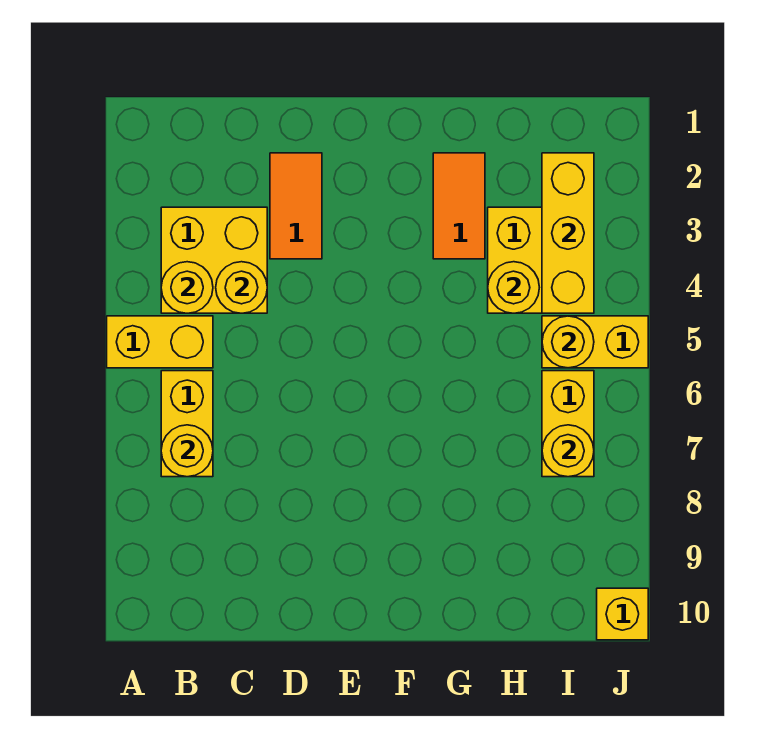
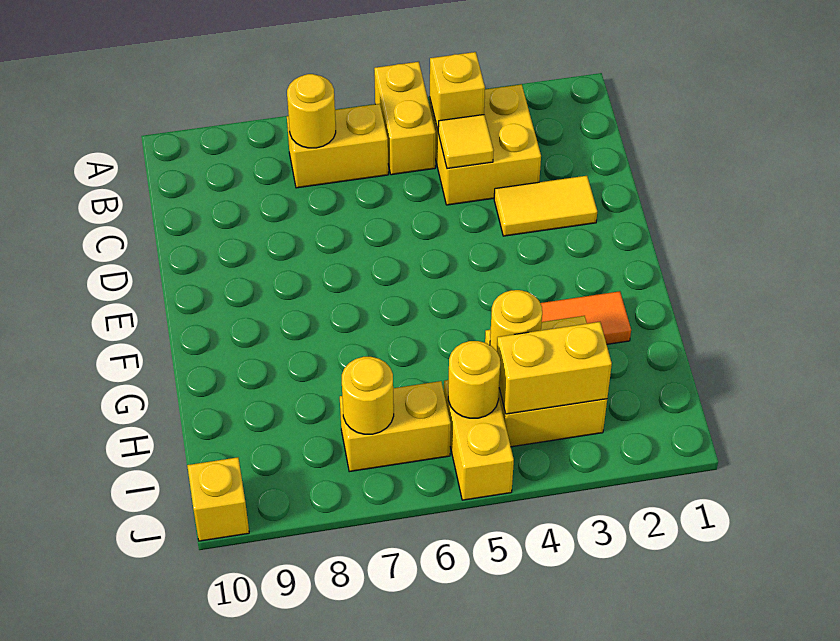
yellow 1x1 round brick [161,262,213,313] -> yellow 1x1 brick [430,52,485,129]
yellow 1x1 round brick [216,262,267,313] -> yellow 1x1 tile [438,115,494,169]
orange 1x2 tile [270,153,322,259] -> yellow 1x2 tile [494,176,597,236]
yellow 1x3 brick [542,153,594,313] -> yellow 1x2 brick [497,322,612,414]

